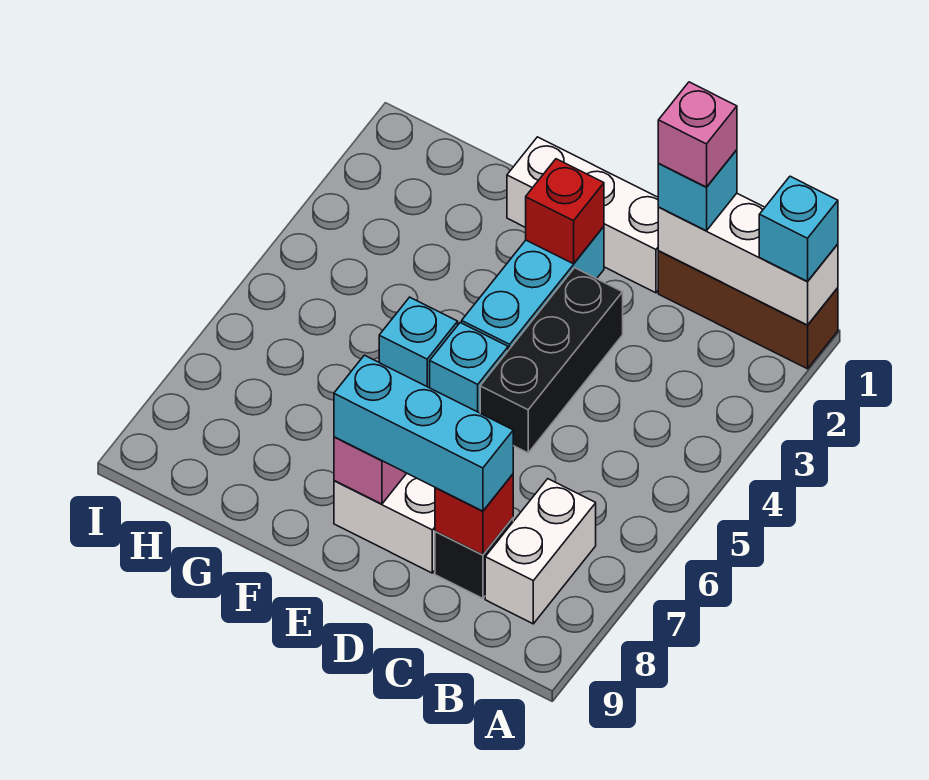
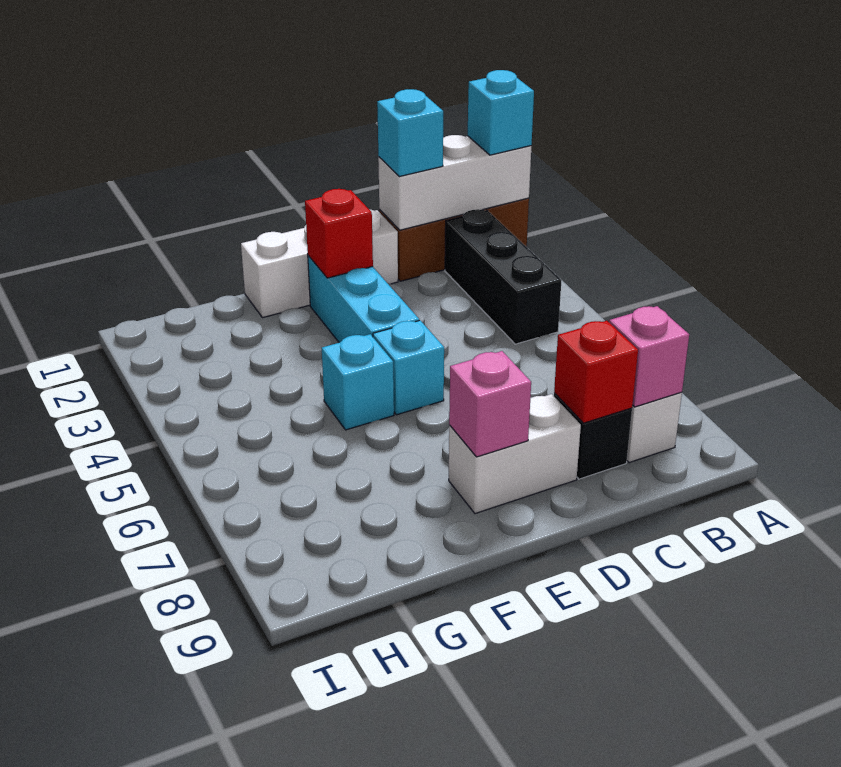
pink 1x1 brick [658,82,737,187] -> pink 1x1 brick moved to [609,306,689,407]
cyan 1x3 brick [334,355,513,511] -> none
black 1x3 brick [480,268,623,453] -> black 1x3 brick moved to [445,209,562,344]

